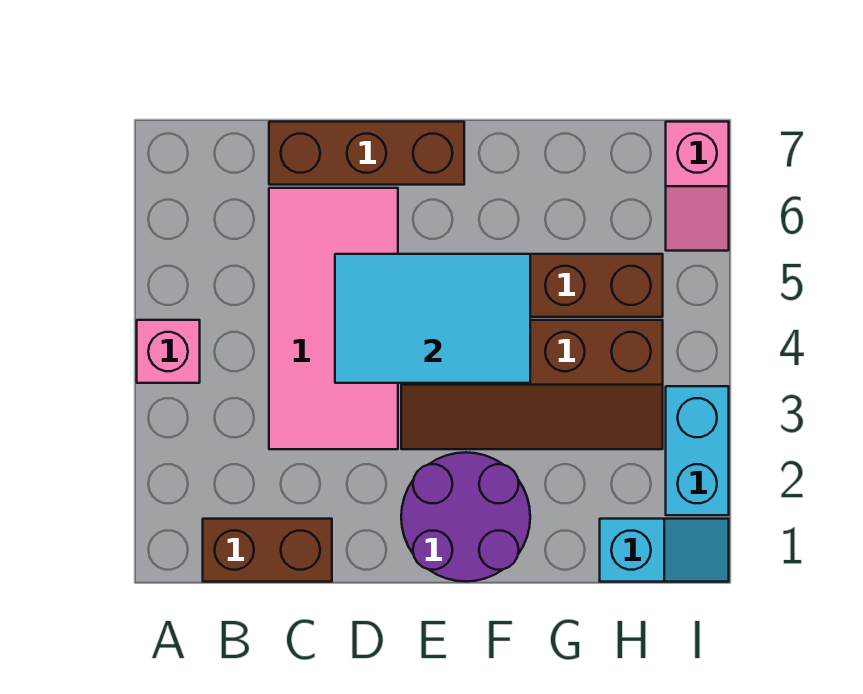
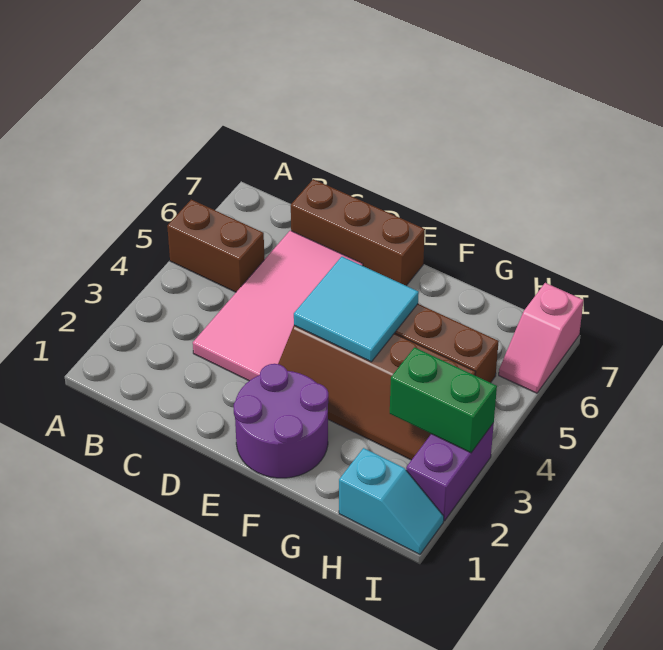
pink 1x1 brick [137,320,200,383] -> none
brown 1x2 brick [203,519,332,582] -> brown 1x2 brick moved to [167,200,264,292]
cyan 2x3 tile [335,254,530,383] -> cyan 2x2 tile [294,257,419,362]
none -> green 1x2 brick [390,347,497,453]
cyan 1x2 brick [666,386,729,515] -> purple 1x2 brick [406,423,494,521]

